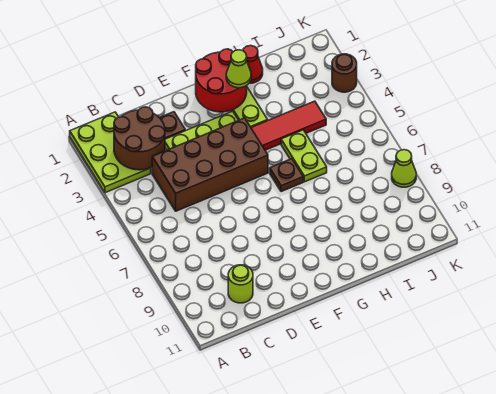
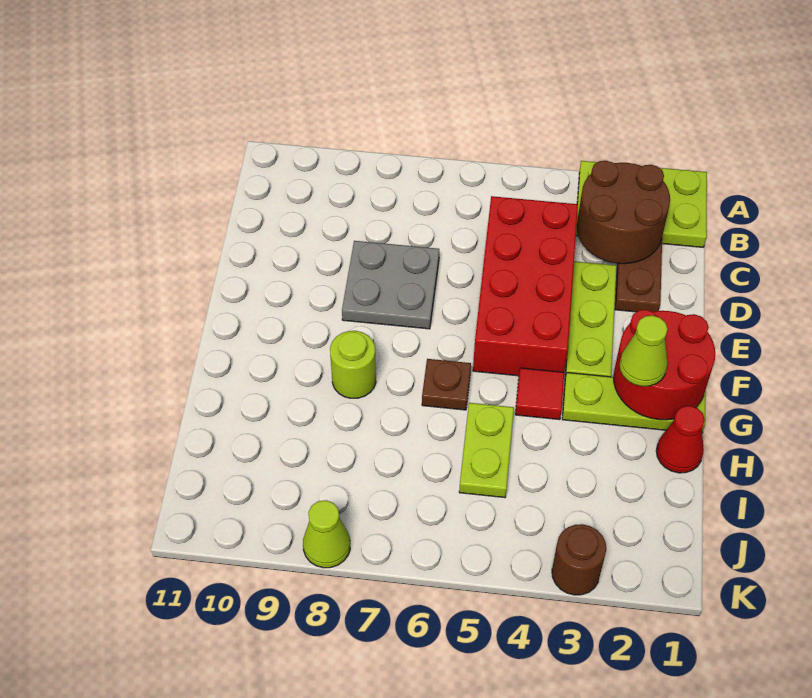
brown 2x4 brick [152,118,268,211] -> red 2x4 brick [473,196,578,376]
lime 1x1 round brick [228,265,253,303] -> lime 1x1 round brick moved to [330,331,376,398]
none -> grey 2x2 plate [342,241,439,329]
red 1x3 tile [251,101,326,150] -> red 1x1 tile [515,368,564,420]
lime 1x2 plate [281,130,327,182] -> lime 1x2 plate turned to [459,403,514,498]

